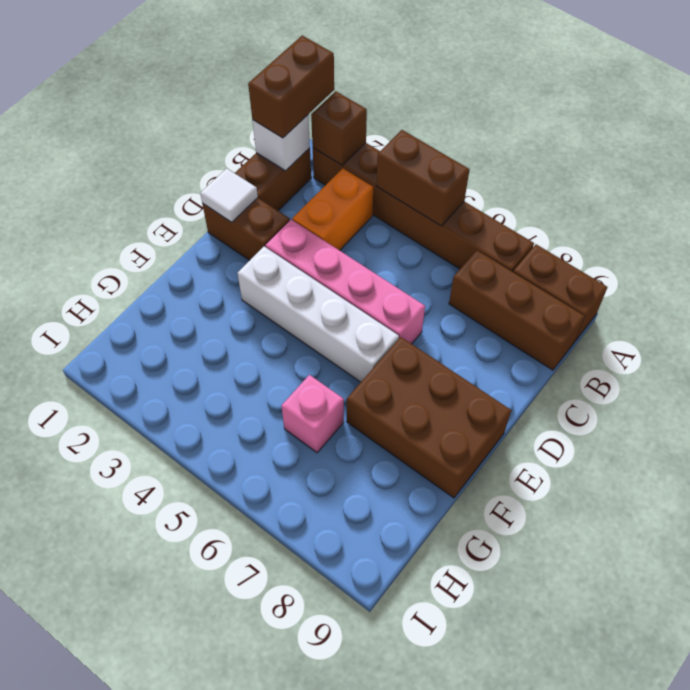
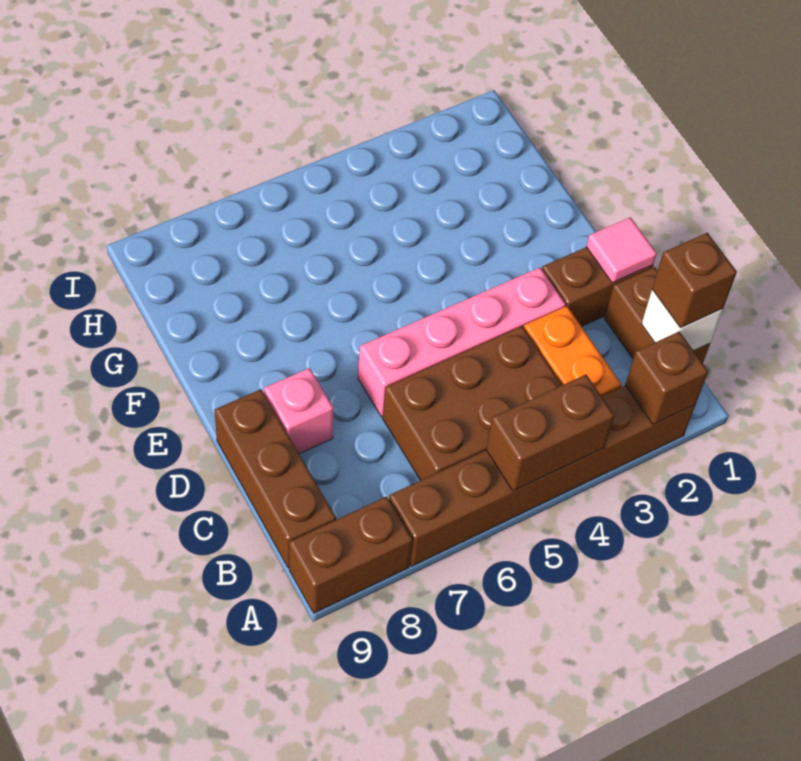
brown 1x2 brick [248,35,334,138] -> brown 1x1 brick [652,233,737,328]
brown 1x3 brick [449,250,585,370] -> brown 1x3 brick turned to [215,389,336,568]
white 1x1 tile [200,168,258,222] -> pink 1x1 tile [586,217,657,283]
white 1x4 brick [238,247,399,382] -> none
brown 2x3 brick [347,337,511,498] -> brown 2x3 brick moved to [383,326,562,480]
pink 1x1 brick [282,375,344,453] -> pink 1x1 brick moved to [264,368,334,454]

